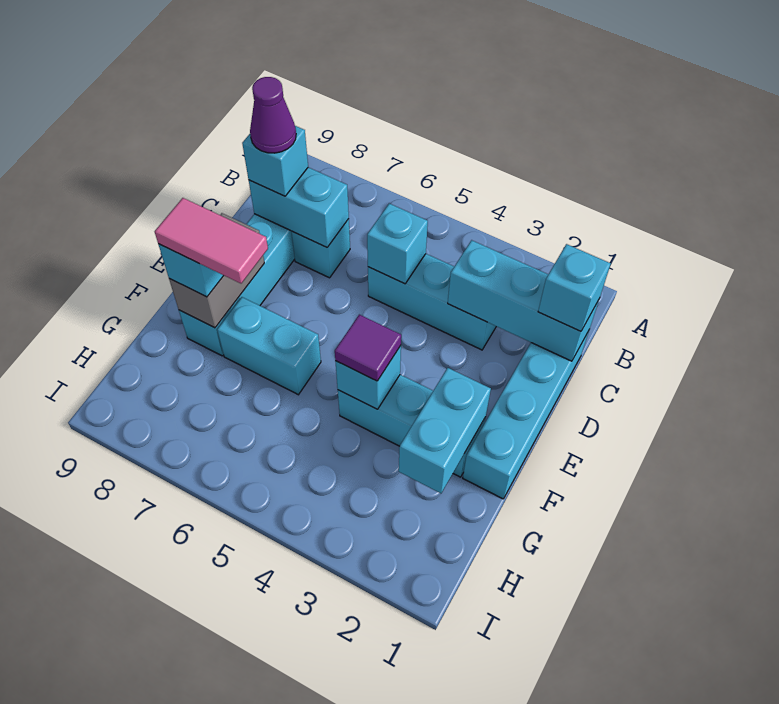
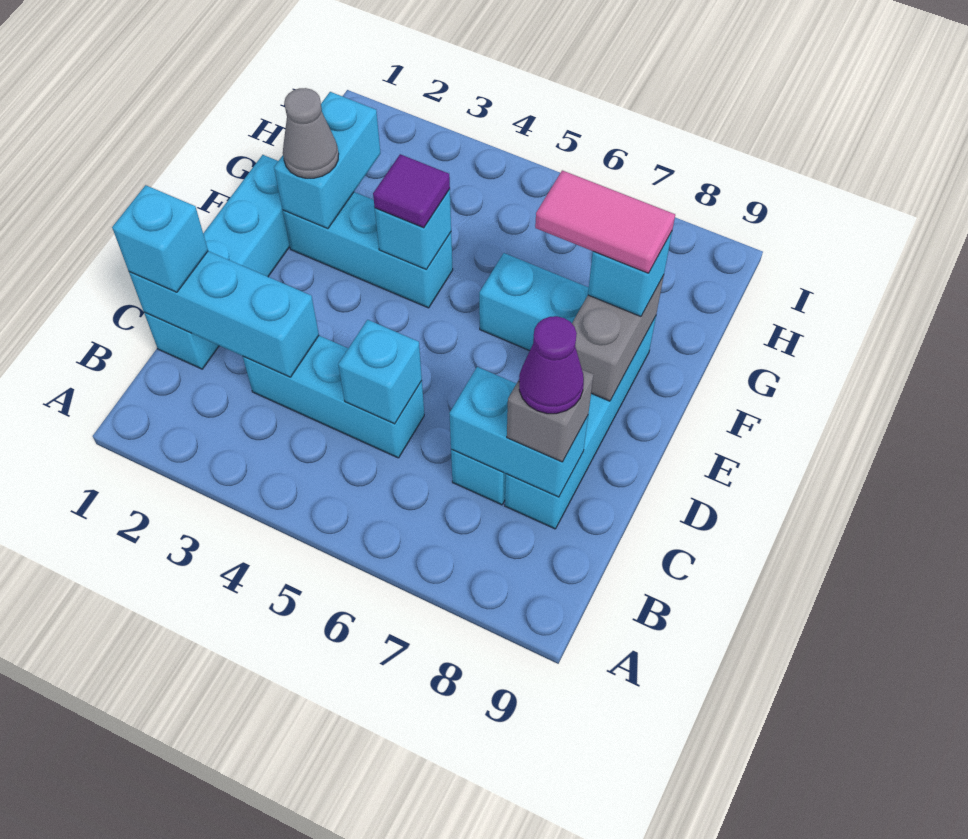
cyan 1x1 brick [242,126,308,196] -> grey 1x1 brick [507,370,593,462]
none -> grey 1x1 cone [283,88,339,178]

